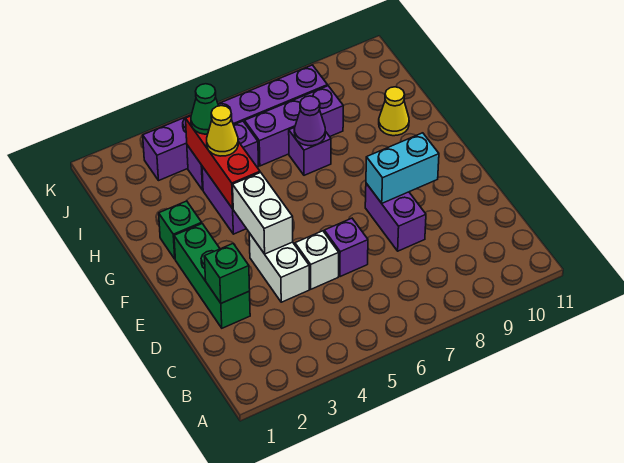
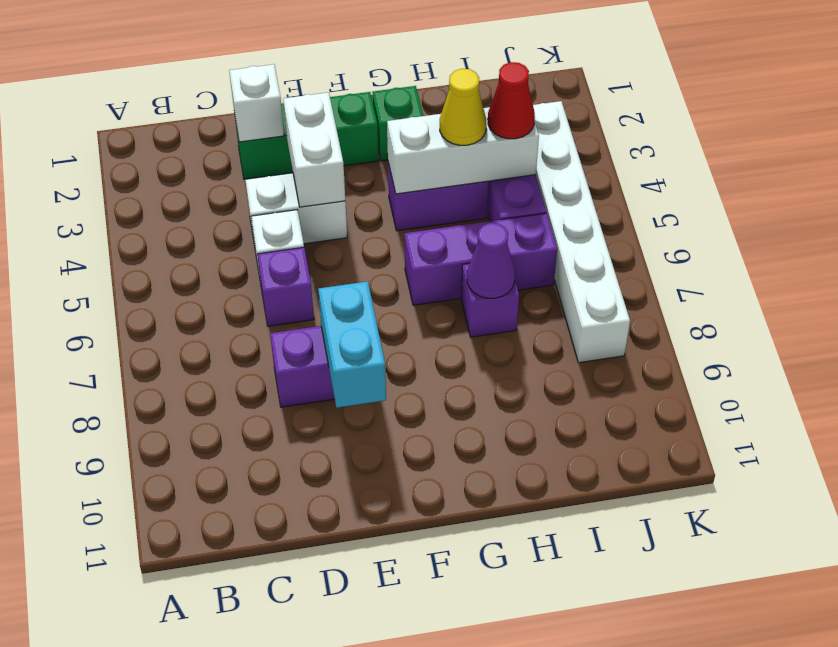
green 1x1 brick [204,244,250,303] -> white 1x1 brick [229,64,284,142]
white 1x2 brick [233,172,293,254] -> white 1x2 brick turned to [283,92,345,207]
red 1x3 brick [186,116,260,209] -> white 1x3 brick [387,107,539,194]
yellow 1x1 cone [379,87,409,136] -> none
green 1x1 cone [191,84,219,134] -> red 1x1 cone [488,62,535,139]
purple 1x3 brick [245,86,343,166] -> purple 1x3 brick turned to [405,213,557,305]
purple 1x6 brick [143,65,328,180] -> white 1x6 brick [533,101,630,363]

